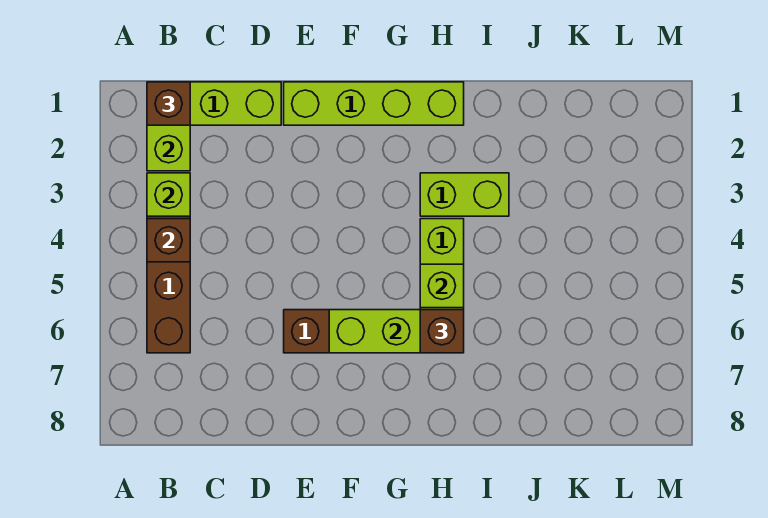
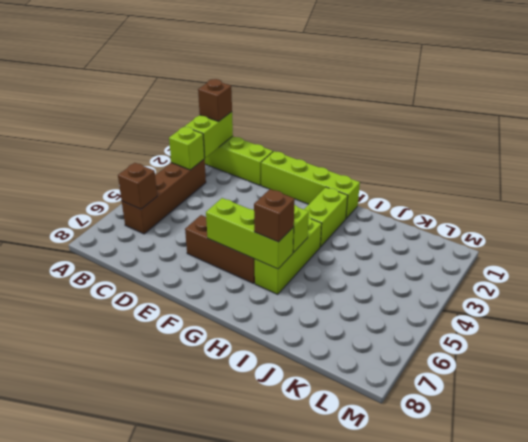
brown 1x1 brick [147,219,190,262] -> brown 1x1 brick moved to [118,163,157,209]
lime 1x2 brick [420,173,509,216] -> lime 1x2 brick turned to [304,187,348,247]

